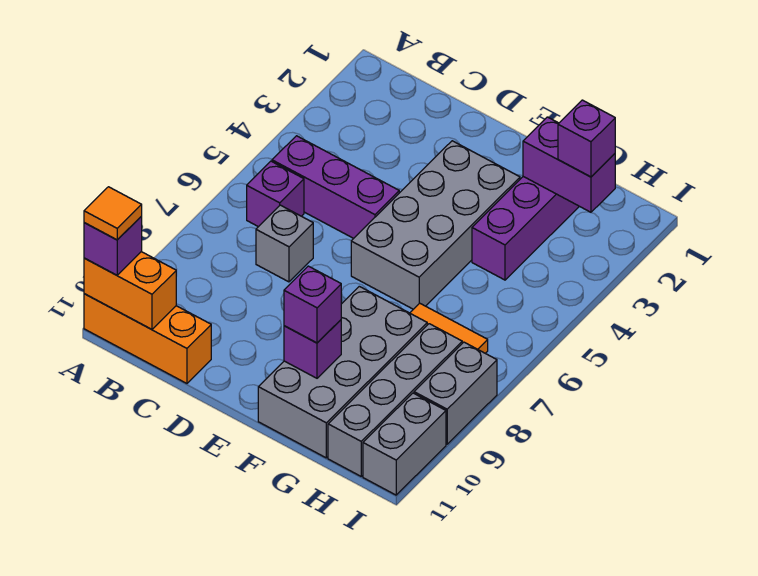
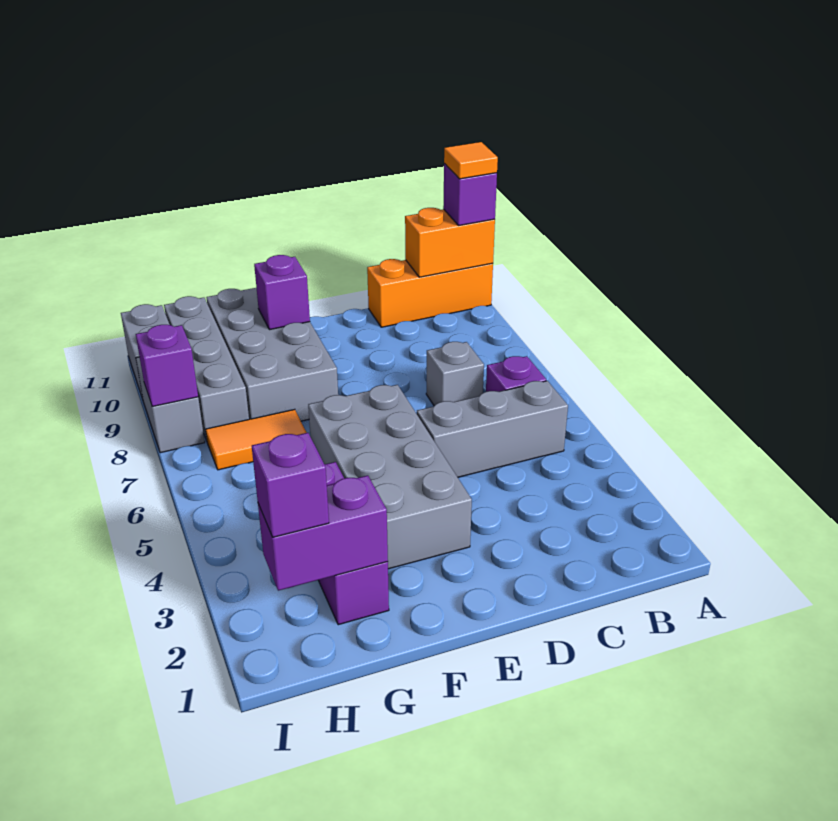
purple 1x3 brick [272,136,399,238] -> grey 1x3 brick [417,381,568,477]
purple 1x1 brick [284,266,341,343] -> purple 1x1 brick moved to [136,325,198,407]

